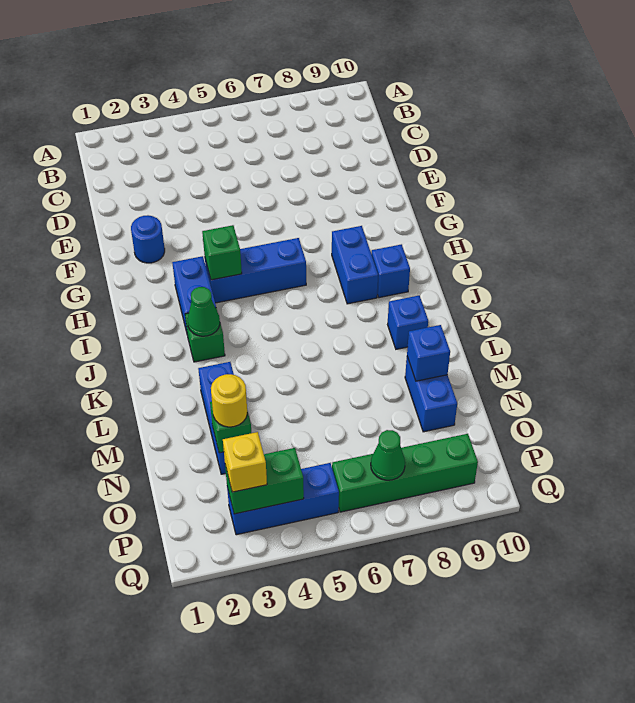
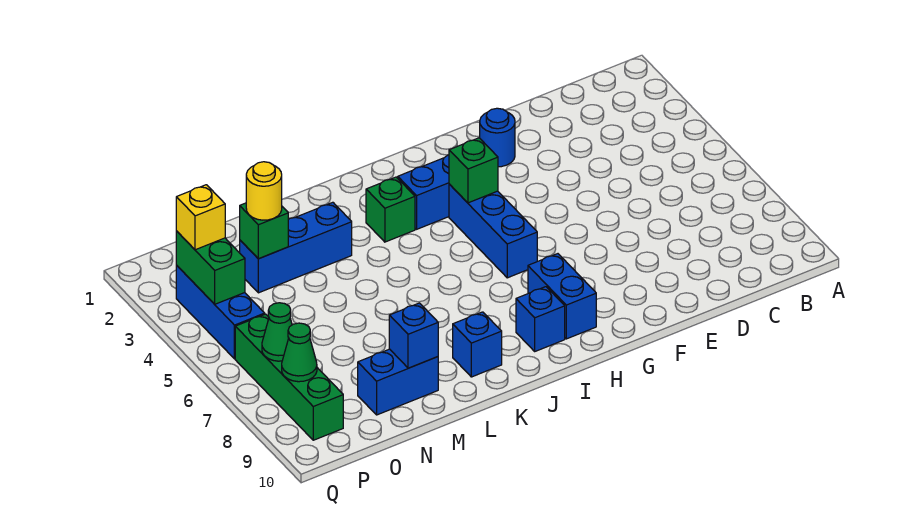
blue 1x2 brick [332,226,378,304] -> blue 1x2 brick turned to [528,254,596,339]
green 1x1 cone [187,287,220,336] -> green 1x1 cone moved to [282,323,317,382]

